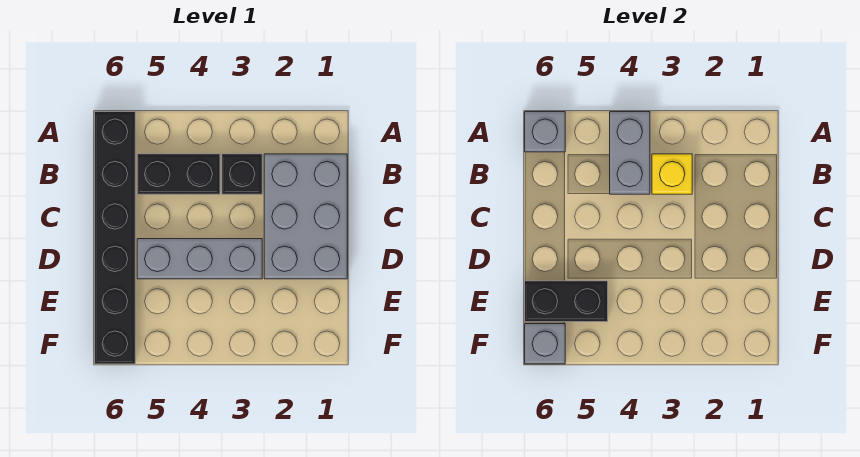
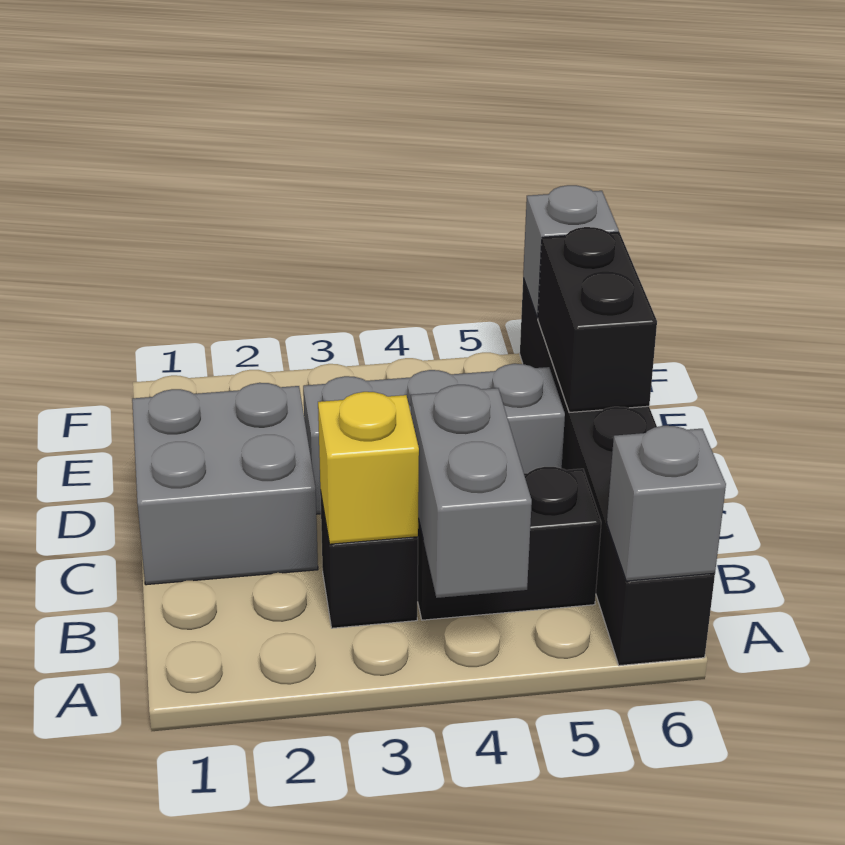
grey 2x3 brick [264,154,347,279] -> grey 2x2 brick [132,383,318,585]
black 1x2 brick [525,281,608,322] -> black 1x2 brick turned to [538,227,657,413]

